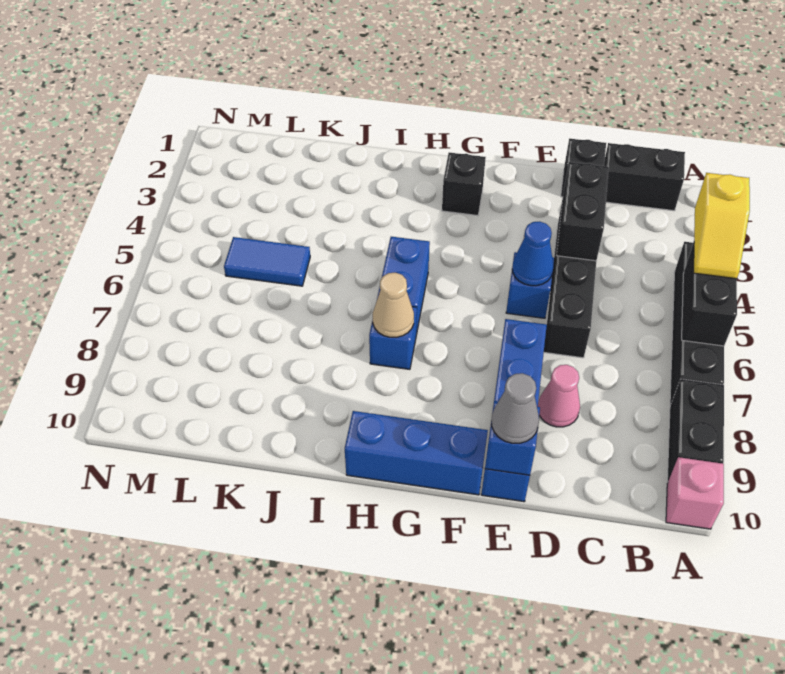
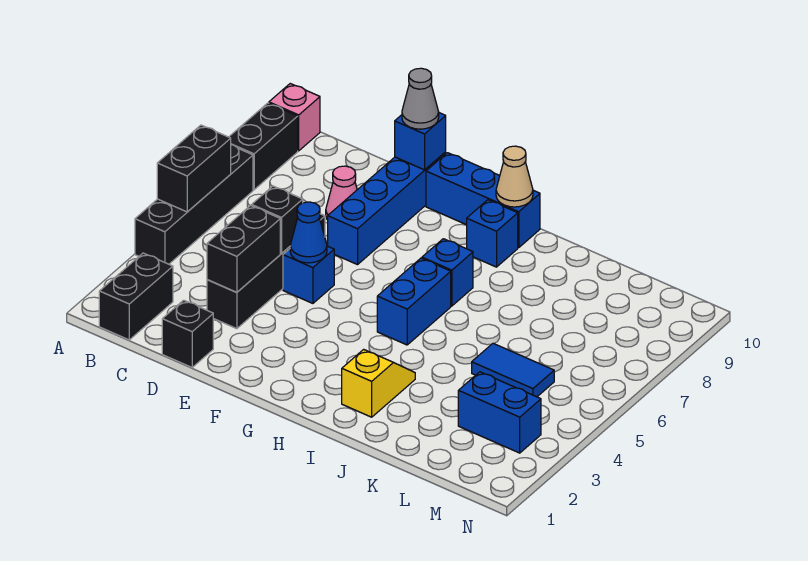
yellow 1x2 slope [694,173,750,279] -> yellow 1x2 slope moved to [342,349,415,417]
black 1x2 brick [604,143,685,211] -> black 1x2 brick turned to [99,253,173,340]
black 1x1 brick [442,152,486,216] -> black 1x1 brick moved to [252,186,303,253]
tan 1x1 cone [373,273,414,337] -> tan 1x1 cone moved to [496,146,533,207]
none -> blue 1x1 brick [467,200,518,267]
none -> blue 1x2 brick [458,372,541,453]

